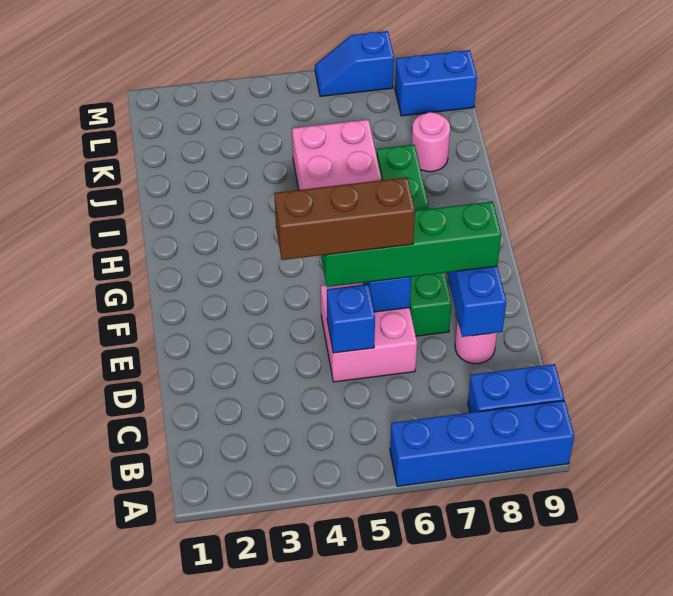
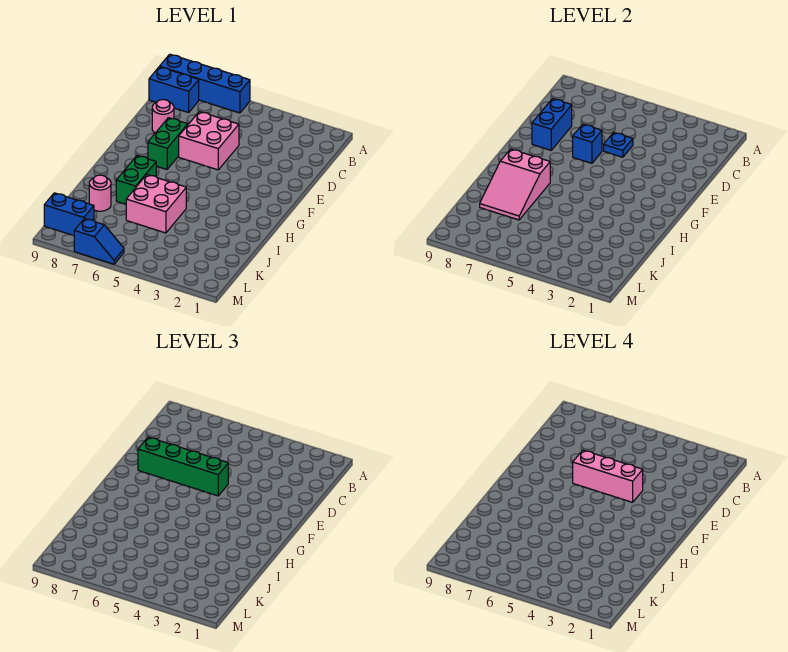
blue 1x1 brick [327,284,375,353] -> blue 1x1 plate [604,132,633,157]
brown 1x3 brick [274,177,415,260] -> pink 1x3 brick [573,450,643,502]
none -> pink 2x3 slope [480,149,550,220]

